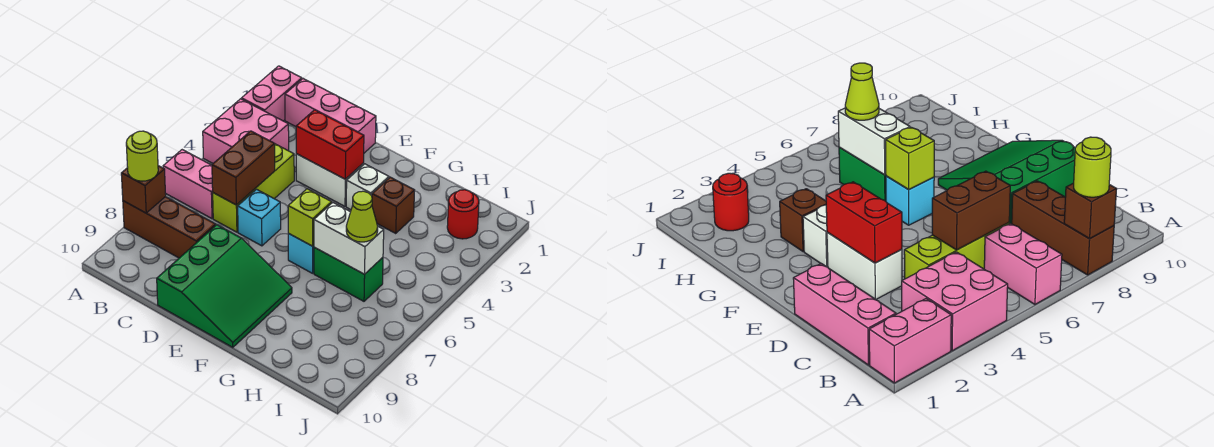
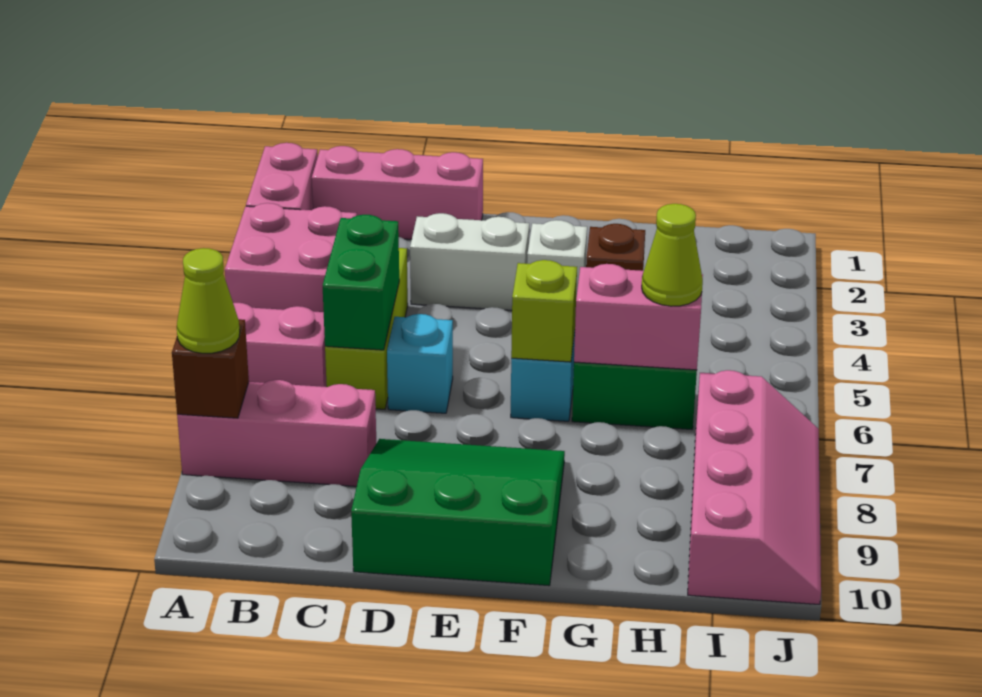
brown 1x3 brick [123,197,216,258] -> pink 1x3 brick [177,380,376,486]
lime 1x1 round brick [126,131,158,181] -> lime 1x1 cone [177,248,240,353]
brown 1x2 brick [212,131,275,205] -> green 1x2 brick [323,215,399,350]
red 1x2 brick [296,110,364,179] -> none
green 3x3 slope [157,225,292,347] -> green 3x3 slope turned to [351,439,565,586]
white 1x2 brick [314,203,384,274] -> pink 1x2 brick [574,264,703,370]
red 1x1 round brick [447,190,479,239] -> none
none -> pink 2x4 slope [688,370,821,605]

